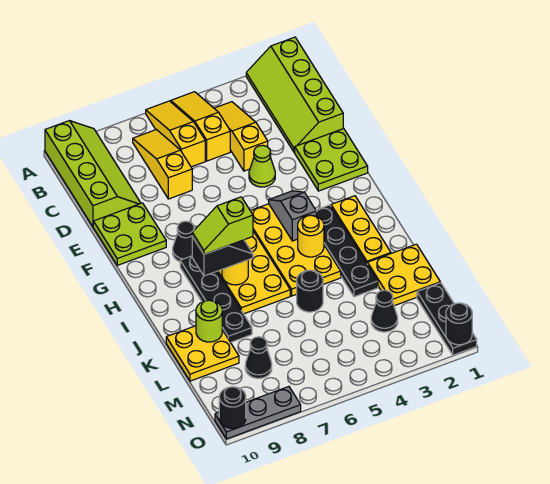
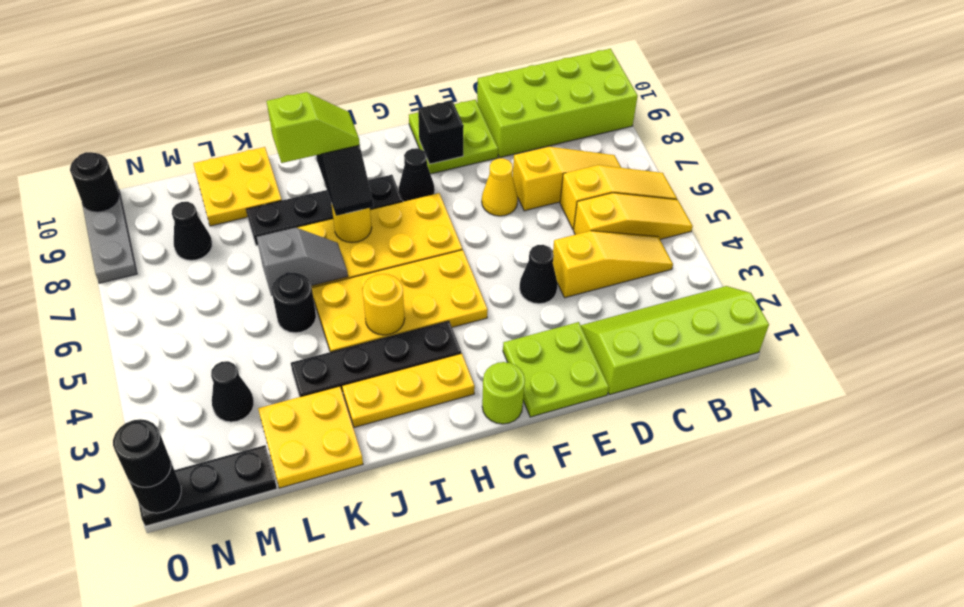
lime 2x4 slope [45,121,141,226] -> lime 2x4 brick [477,49,638,157]
lime 1x1 cone [249,145,275,187] -> black 1x1 cone [519,245,558,304]
none -> yellow 1x1 cone [482,158,518,216]
none -> black 1x1 brick [418,101,464,164]
grey 1x2 slope [269,191,316,241] -> grey 1x2 slope moved to [257,228,348,296]
lime 1x2 slope [192,197,253,254] -> lime 1x2 slope turned to [267,92,360,163]
lime 1x1 round brick [196,300,222,342] -> lime 1x1 round brick moved to [482,362,525,424]
none -> black 1x1 round brick [113,419,171,487]

